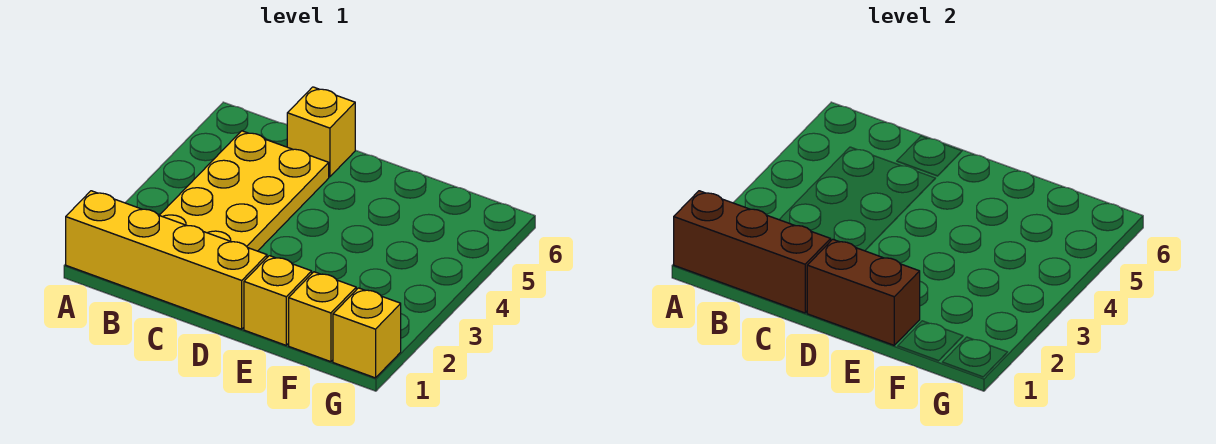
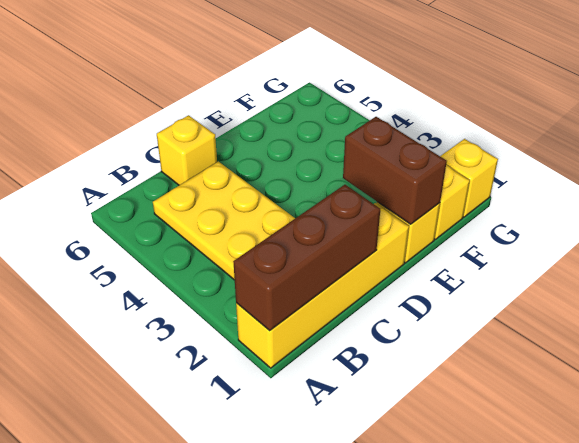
brown 1x2 brick [807,239,920,345] -> brown 1x2 brick turned to [343,117,447,224]

